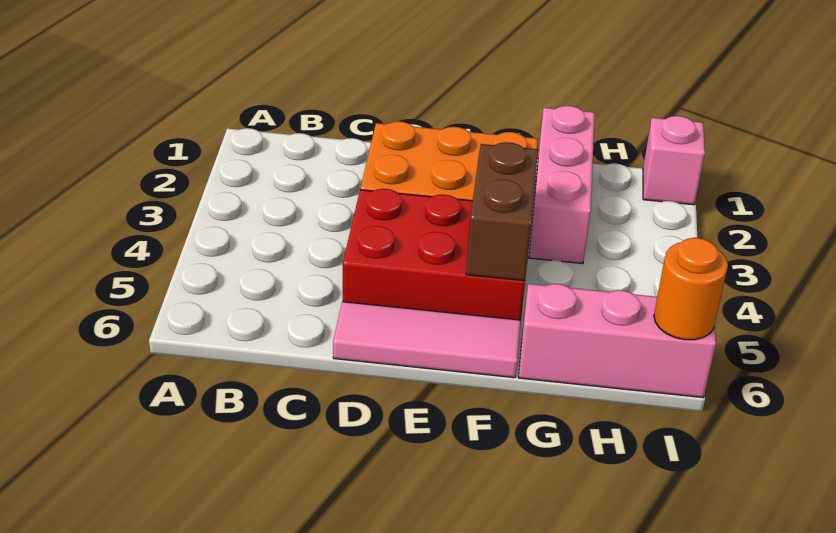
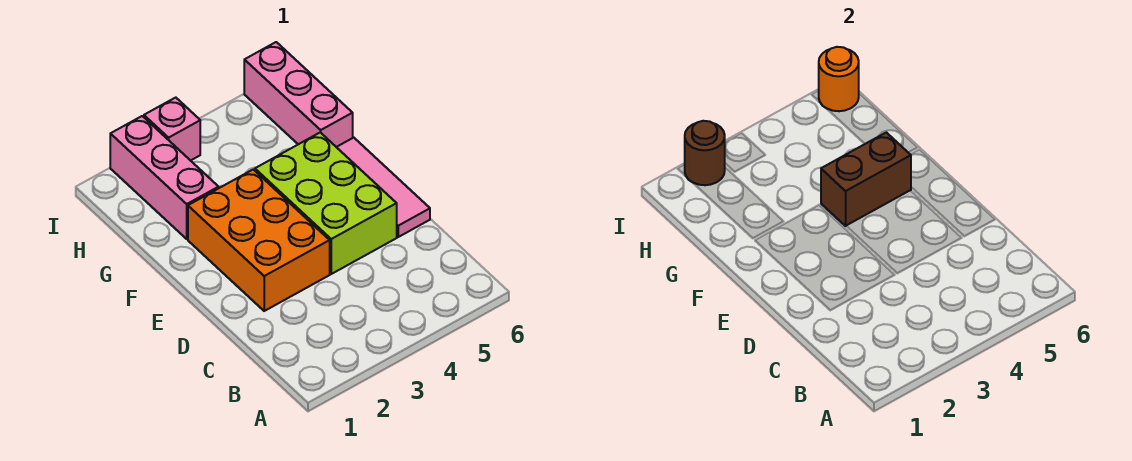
red 2x3 brick [343,189,525,320] -> lime 2x3 brick [255,132,397,274]
pink 1x3 brick [529,106,595,264] -> pink 1x3 brick turned to [110,116,219,239]
pink 1x1 brick [643,116,705,205] -> pink 1x1 brick moved to [144,98,200,161]
none -> brown 1x1 round brick [685,121,725,185]

